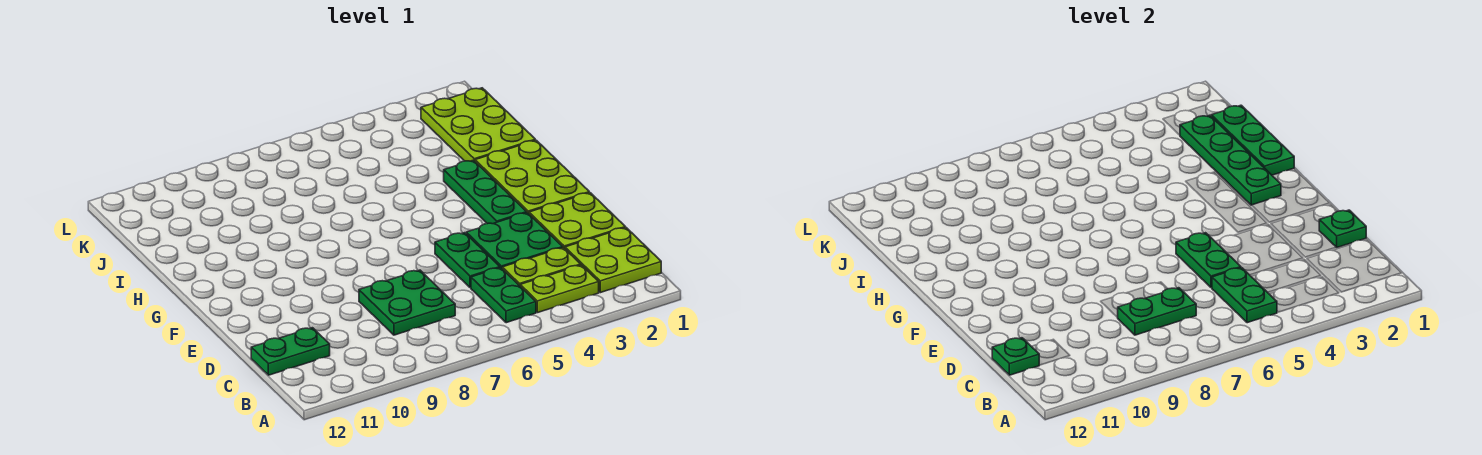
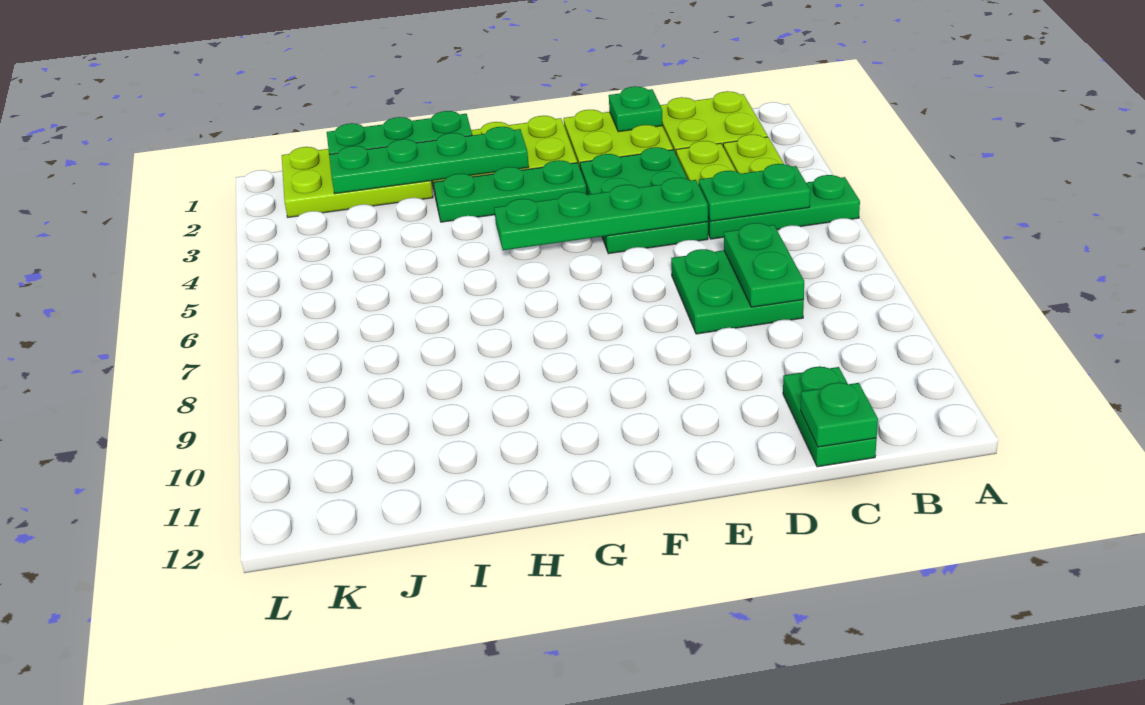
green 1x2 plate [471,268,536,323] -> green 1x3 plate [708,175,860,239]
green 1x2 plate [1176,233,1241,288] -> green 1x4 plate [494,178,708,250]

